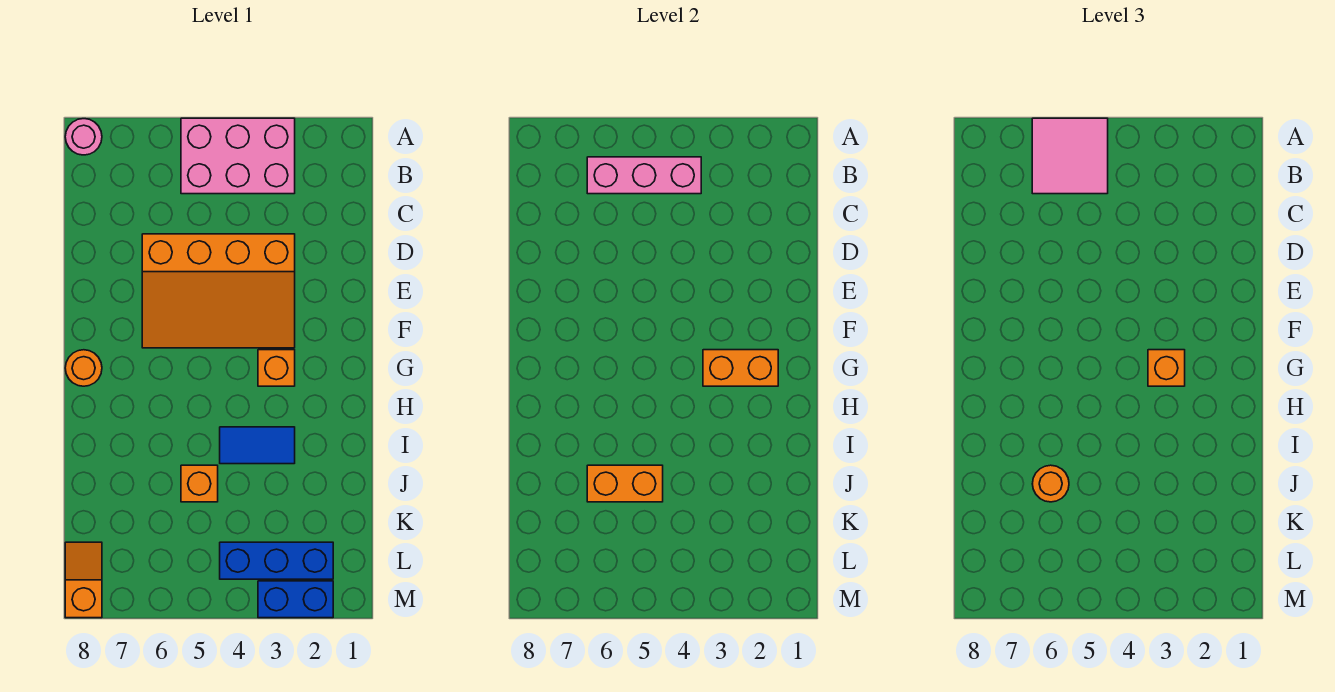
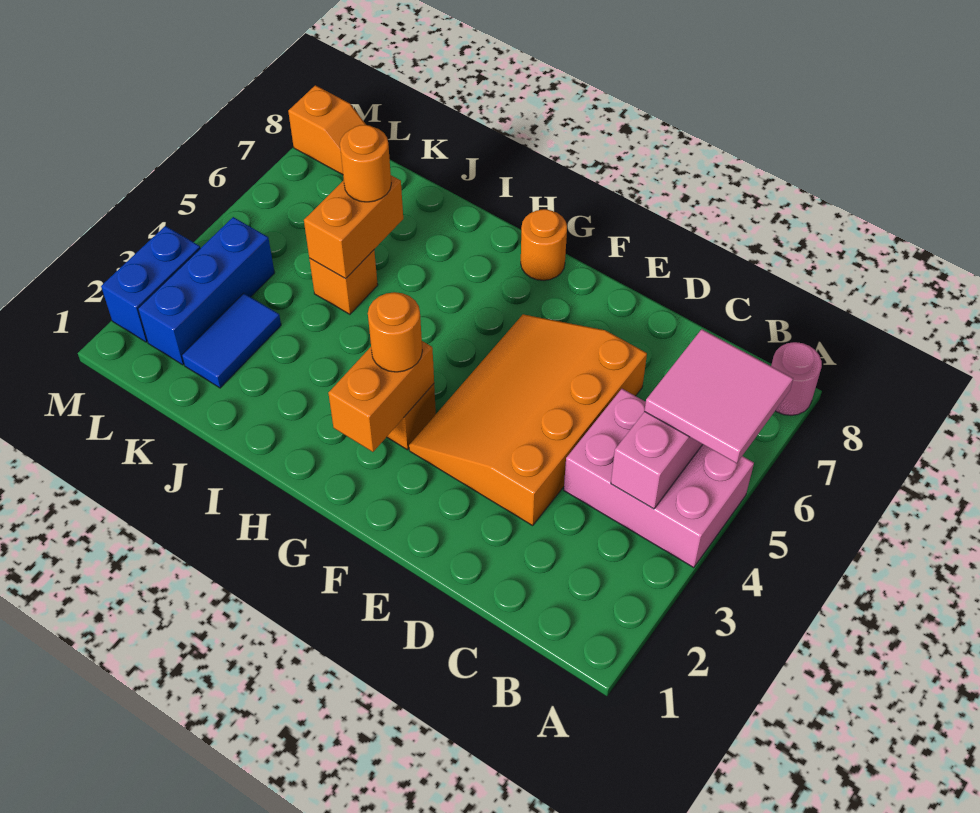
pink 2x3 brick [181,118,295,194] -> pink 2x3 brick turned to [564,389,754,568]
orange 1x1 brick [1148,350,1185,386] -> orange 1x1 round brick [368,292,422,372]
blue 1x2 tile [220,427,295,464] -> blue 1x2 tile moved to [182,293,281,388]

